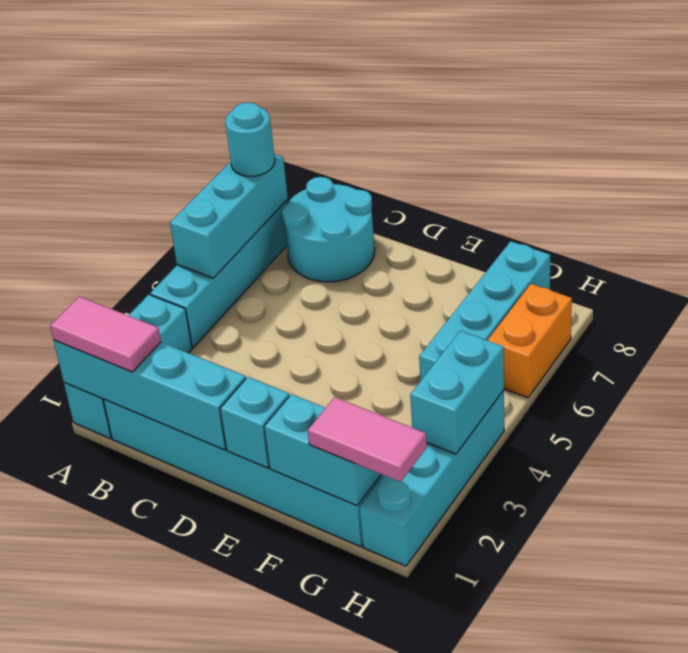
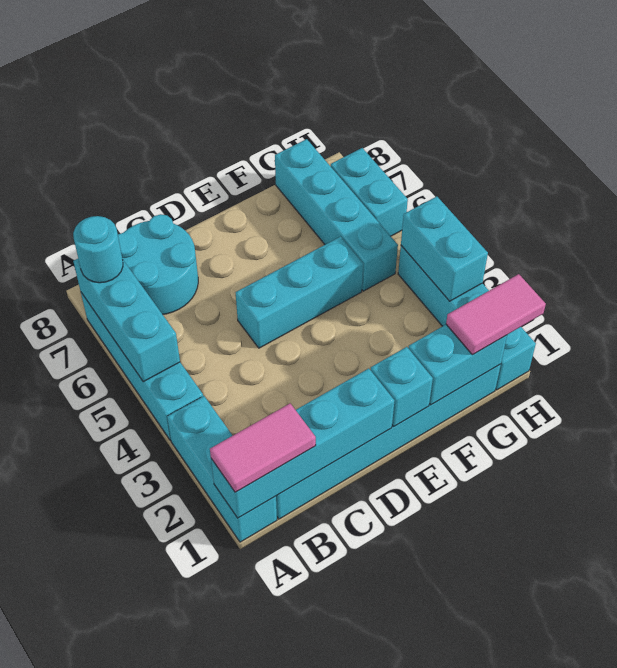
none -> cyan 1x3 brick [236,237,363,348]
orange 1x2 brick [487,284,572,398] -> cyan 1x2 brick [331,148,408,236]

